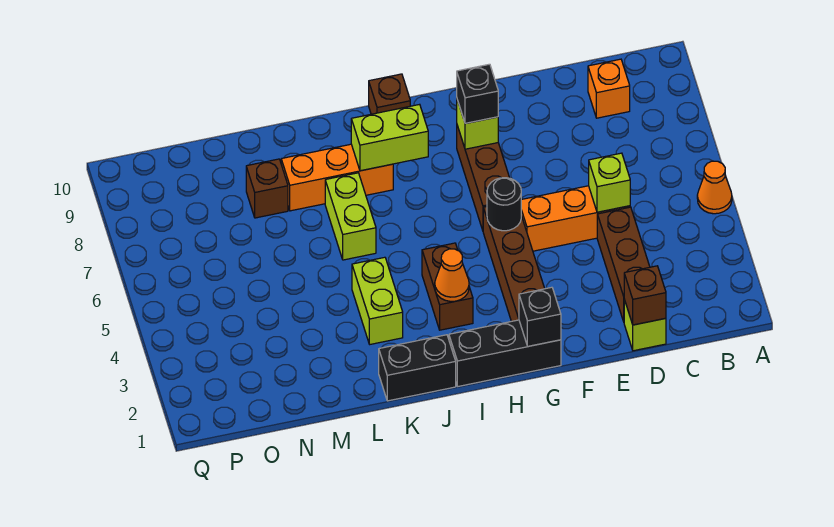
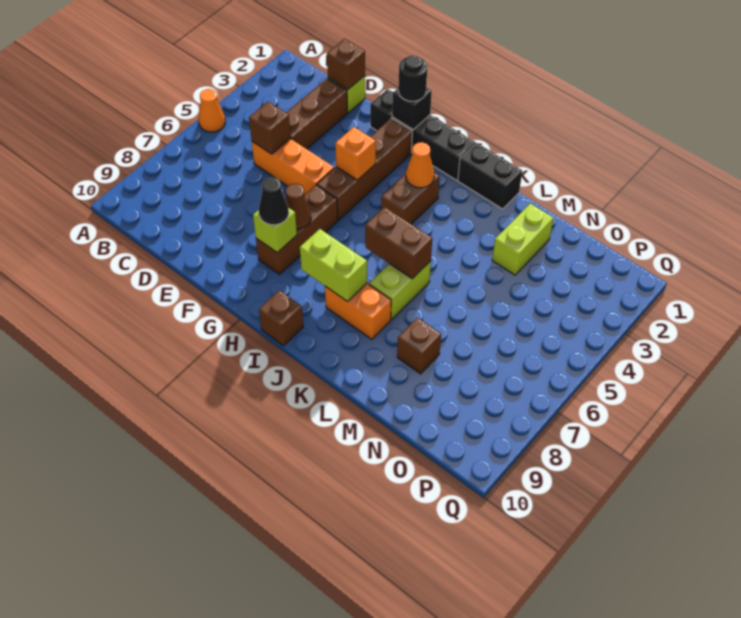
orange 1x1 brick [588,59,630,118] -> orange 1x1 brick moved to [335,127,376,180]
lime 1x1 brick [589,153,630,212] -> brown 1x1 brick [249,102,291,154]
black 1x3 brick [449,320,561,386] -> black 1x4 brick [370,89,476,180]
black 1x1 round brick [487,178,521,231] -> black 1x1 round brick moved to [398,55,427,101]
none -> brown 1x1 cone [285,184,311,229]
black 1x1 brick [457,64,498,123] -> black 1x1 cone [259,177,289,225]
none -> brown 1x2 brick [365,207,432,279]
orange 1x3 brick [281,144,393,211] -> orange 1x2 brick [325,283,391,339]
lime 1x2 brick [352,257,403,344] -> lime 1x2 brick moved to [492,203,553,275]

